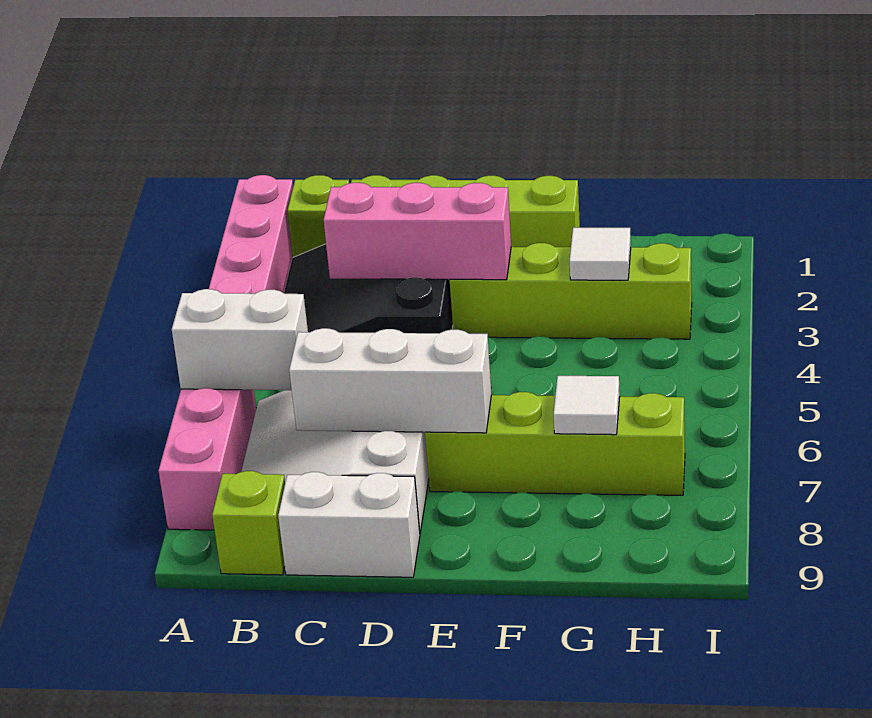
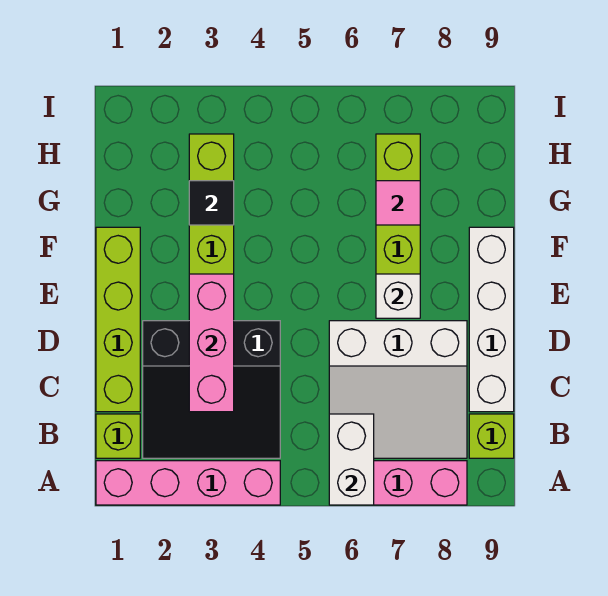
white 1x3 brick [289,328,492,433] -> white 1x1 brick [376,274,420,318]
white 1x2 brick [278,472,420,577] -> white 1x4 brick [469,227,514,412]
white 1x1 tile [570,227,631,280] -> black 1x1 tile [189,181,234,225]
white 1x1 tile [554,376,620,435] -> pink 1x1 tile [376,181,420,225]

